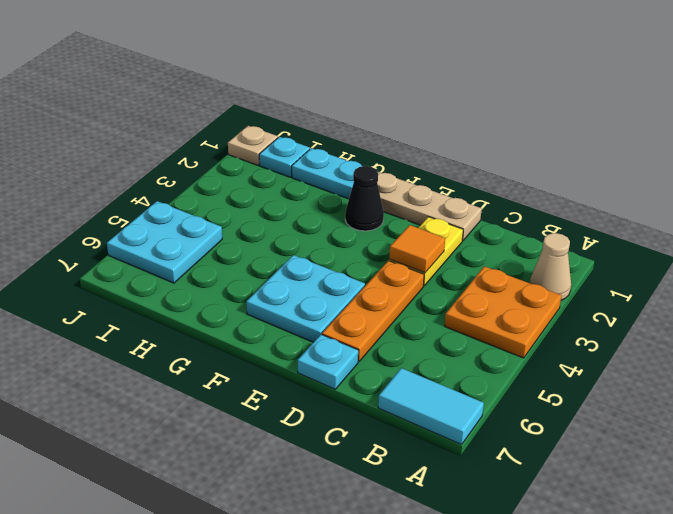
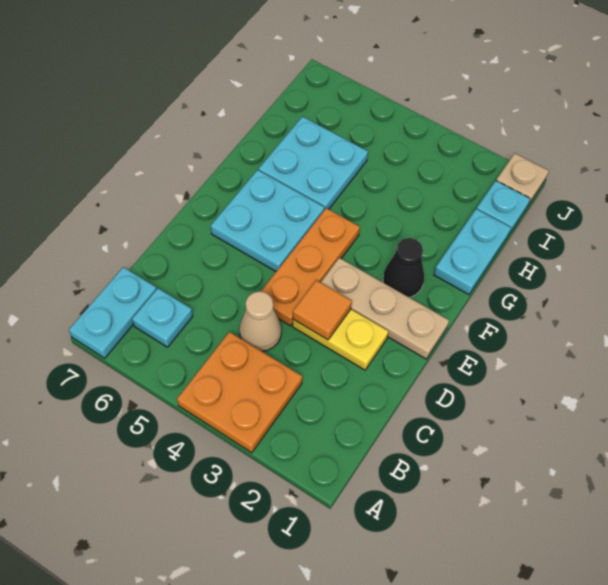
tan 1x1 cone [530,233,571,300] -> tan 1x1 cone moved to [239,291,281,351]
cyan 1x2 tile [378,368,484,445] -> cyan 1x2 plate [69,267,157,358]
tan 1x3 plate [377,172,482,241] -> tan 1x3 plate turned to [321,258,449,359]
orange 1x3 plate [322,261,424,361] -> orange 1x3 plate turned to [261,208,360,326]
cyan 1x1 plate [298,334,359,389] -> cyan 1x1 plate moved to [132,288,193,347]
cyan 2x2 plate [107,201,222,283] -> cyan 2x2 plate moved to [259,117,368,210]

